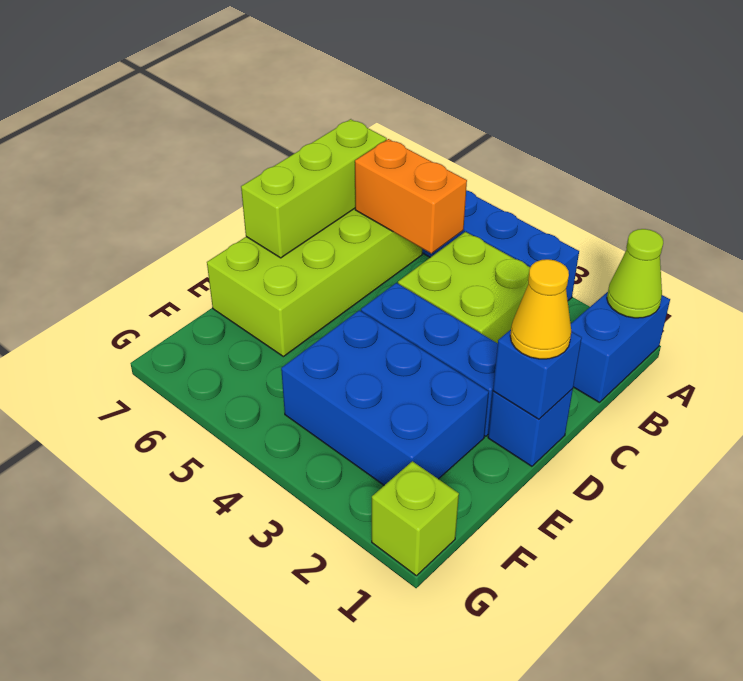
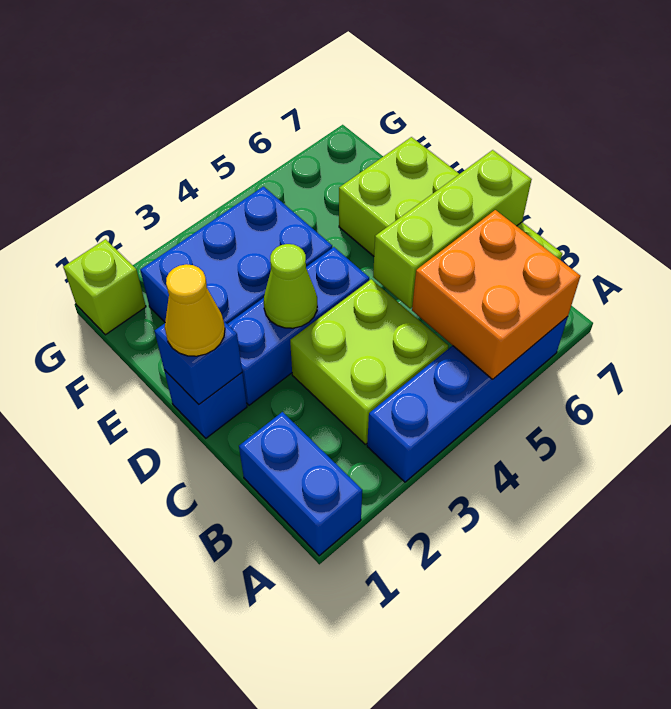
lime 1x1 cone [607,229,663,318] -> lime 1x1 cone moved to [264,244,317,328]
orange 1x2 brick [355,139,467,253] -> orange 2x2 brick [412,210,580,379]
lime 1x3 brick [241,119,387,258] -> lime 1x3 brick turned to [373,150,532,309]

